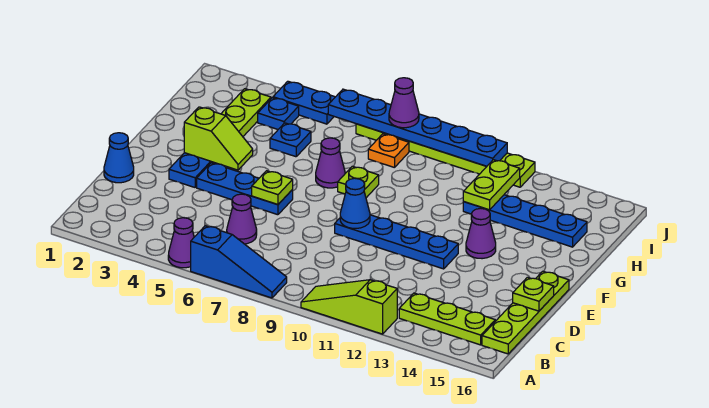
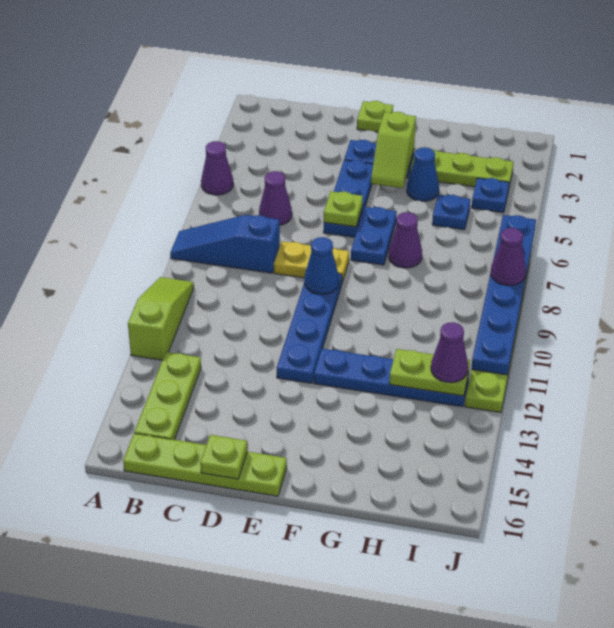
blue 1x3 slope [191,226,287,298] -> blue 1x3 slope turned to [170,215,280,273]
blue 1x1 cone [104,133,134,183] -> blue 1x1 cone moved to [407,147,439,201]
none -> yellow 1x2 plate [274,241,349,282]
purple 1x1 cone [466,208,496,259] -> purple 1x1 cone moved to [431,322,468,383]
lime 1x1 plate [338,166,379,198] -> lime 1x1 plate moved to [357,101,393,132]
blue 1x4 plate [463,195,587,247] -> blue 1x4 plate turned to [314,349,469,407]
orange 1x1 plate [368,134,409,168] -> none
blue 1x2 plate [273,81,335,124] -> blue 1x2 plate moved to [351,207,397,265]

